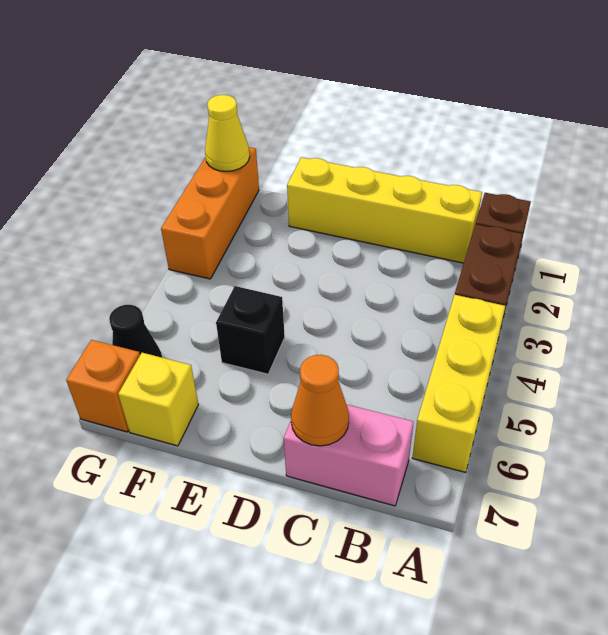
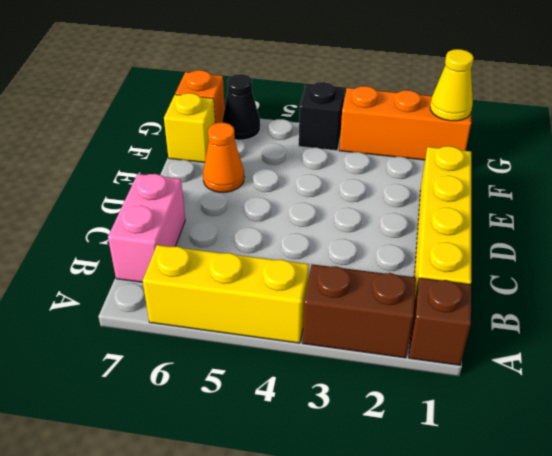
orange 1x1 cone [291,355,349,446] -> orange 1x1 cone moved to [203,123,244,192]
black 1x1 brick [216,286,285,374] -> black 1x1 brick moved to [299,82,345,151]

